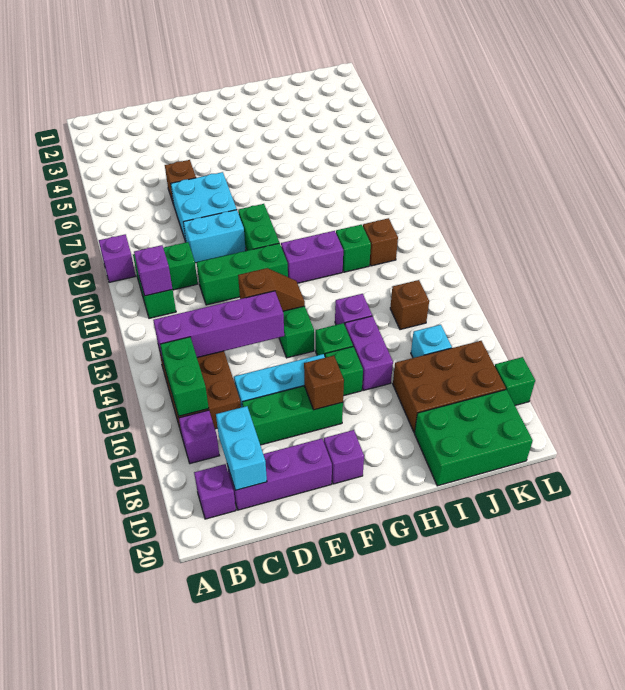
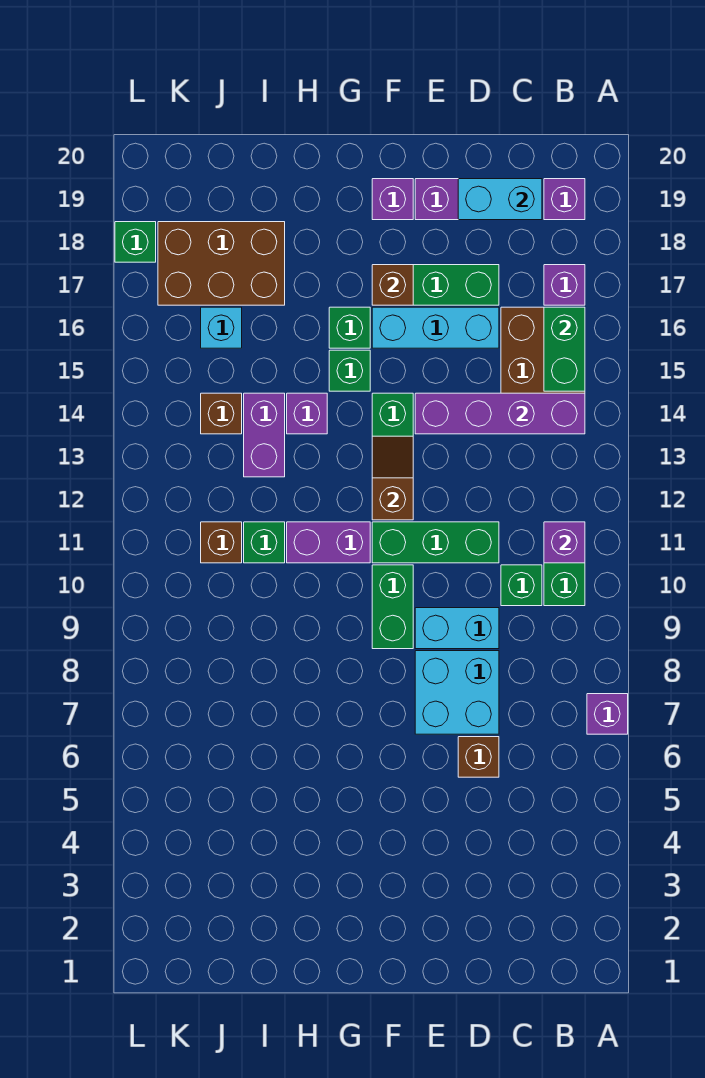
purple 1x1 brick [99,234,136,282] -> purple 1x1 brick moved to [587,694,628,734]
cyan 1x2 brick [216,406,267,490] -> cyan 1x2 brick turned to [458,179,542,220]
brown 1x2 slope [238,268,305,311] -> brown 1x2 slope turned to [372,436,413,520]
purple 1x2 brick [345,316,393,390] -> purple 1x2 brick moved to [244,393,285,477]
green 2x3 brick [415,389,533,486] -> none

